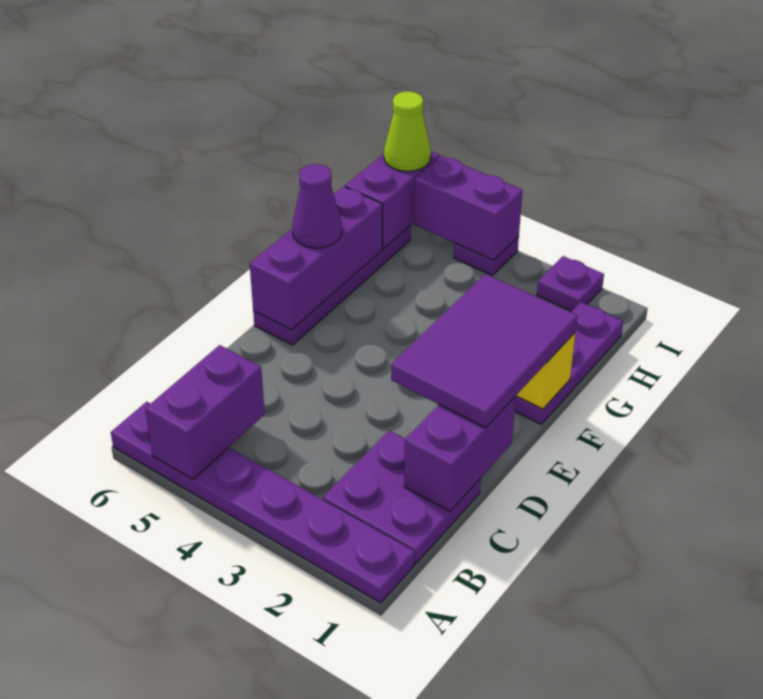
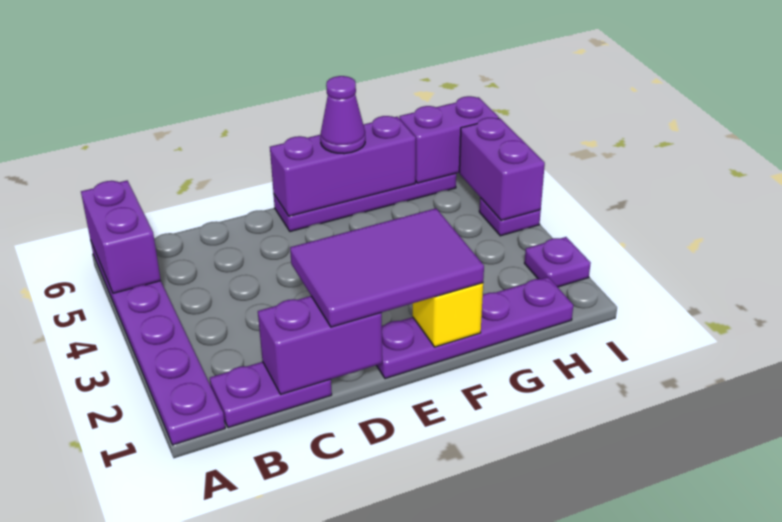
purple 1x2 brick [145,345,265,479] -> purple 1x2 brick turned to [81,181,161,293]
purple 2x2 plate [323,430,481,564] -> purple 1x2 plate [210,362,332,428]
purple 1x3 plate [515,302,623,424] -> purple 1x4 plate [376,277,573,379]
lime 1x1 cone [384,91,431,171] -> none

